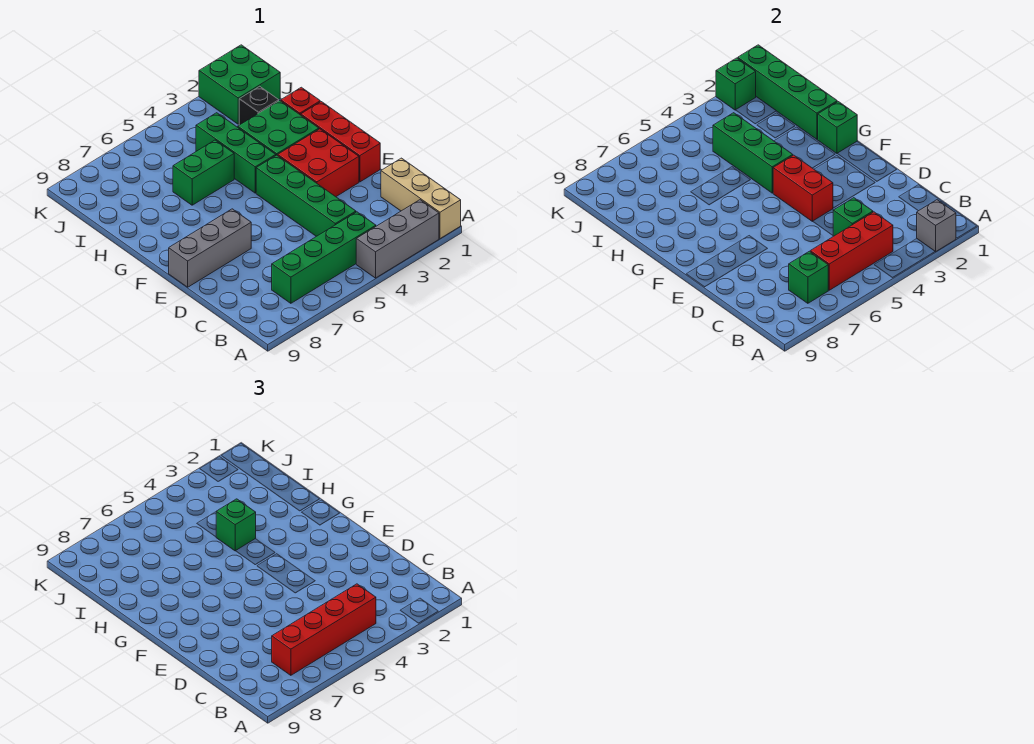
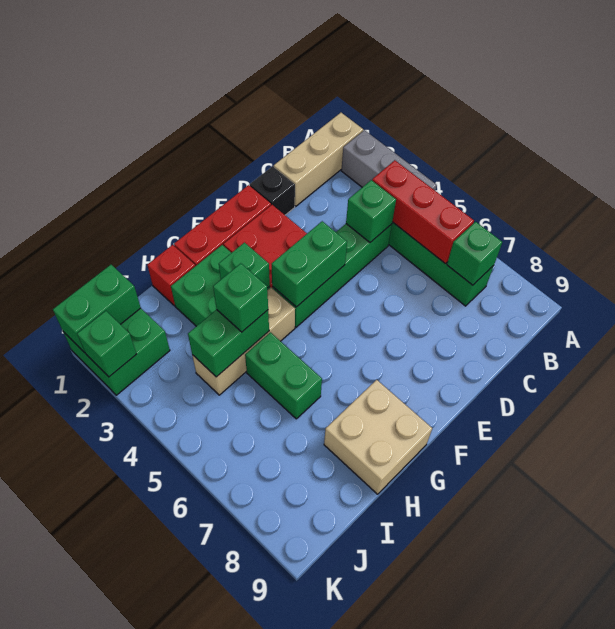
grey 1x1 brick [917,200,956,252] -> none
red 1x4 brick [272,584,376,675] -> none
red 1x2 brick [773,155,833,221] -> green 1x2 brick [272,221,347,307]
grey 1x3 brick [169,209,251,287] -> none
green 1x1 brick [818,102,857,153] -> green 1x1 brick moved to [219,243,270,288]
green 1x3 brick [196,113,276,193] -> tan 1x3 brick [192,288,295,395]
green 1x3 brick [713,113,793,193] -> green 1x2 brick [188,310,269,377]
none -> tan 2x2 brick [324,380,432,494]
green 1x4 brick [738,45,837,139] -> green 1x2 brick [53,265,141,353]
black 1x1 brick [239,86,279,125] -> black 1x1 brick moved to [250,166,295,215]

